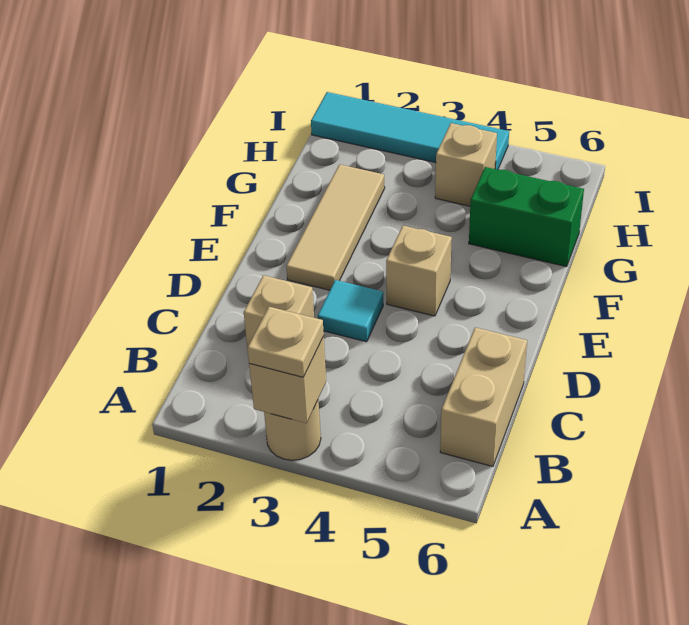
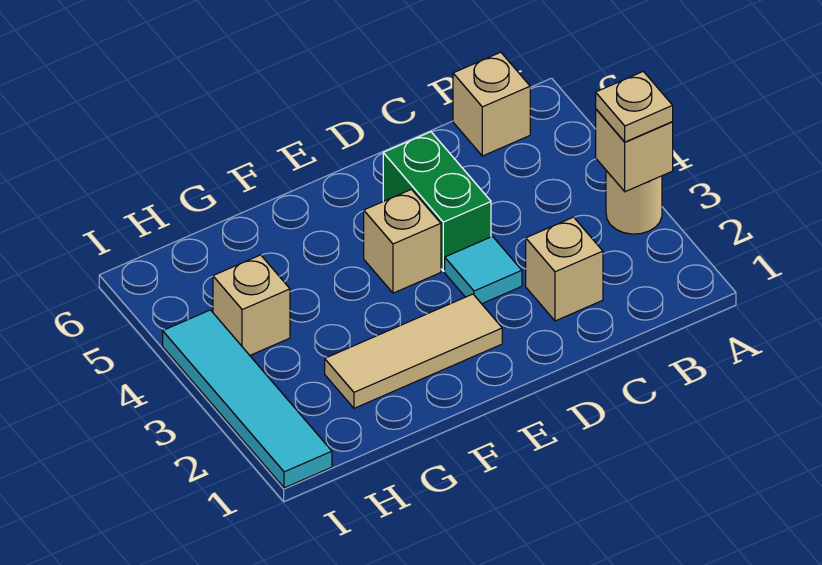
tan 1x2 brick [440,327,527,466] -> tan 1x1 brick [453,52,530,156]
green 1x2 brick [469,167,584,267] -> green 1x2 brick moved to [383,132,491,271]

